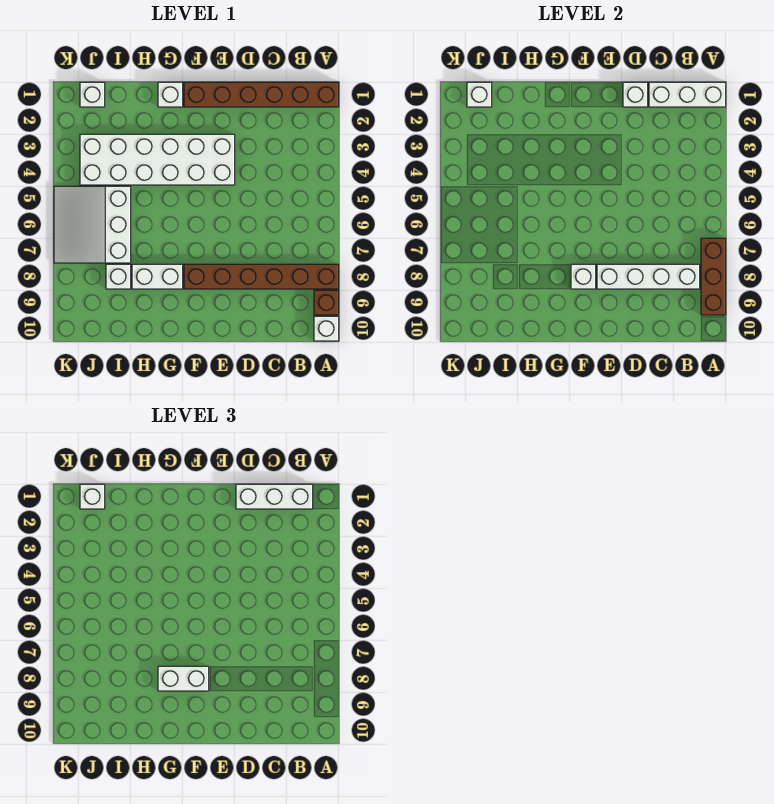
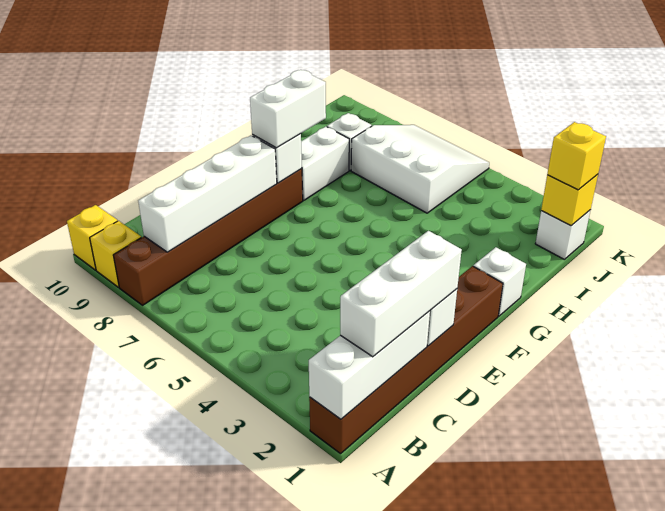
brown 1x3 brick [701,238,726,315] -> none
brown 1x1 brick [314,290,339,315] -> yellow 1x1 brick [90,221,141,287]
white 1x1 brick [314,316,339,341] -> yellow 1x1 brick [67,205,118,270]
white 2x6 brick [80,134,235,185] -> none
white 1x1 brick [467,82,492,107] -> yellow 1x1 brick [541,174,598,226]
white 1x1 brick [80,484,105,509] -> yellow 1x1 brick [547,122,606,190]

